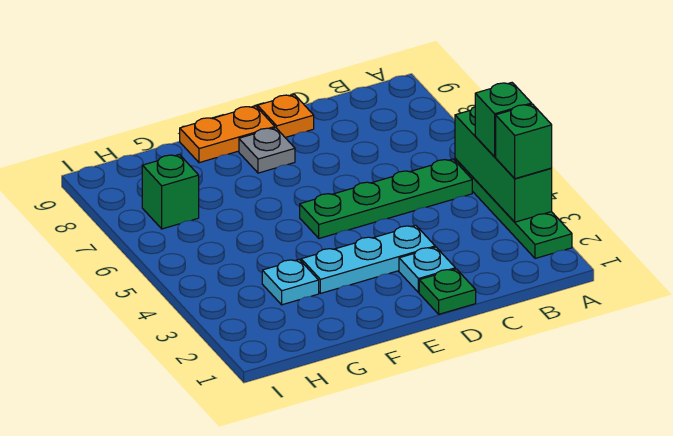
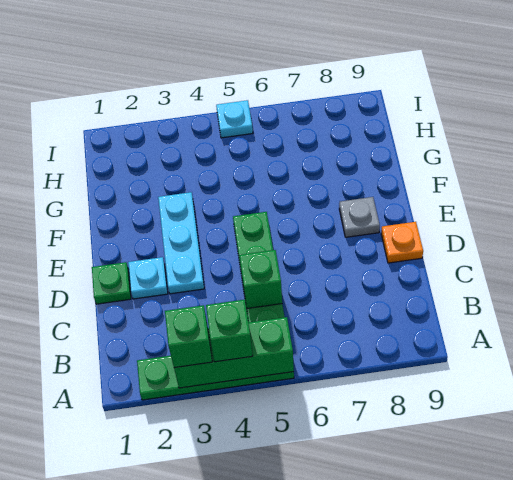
orange 1x2 plate [180,106,275,163] -> none
cyan 1x1 plate [262,260,319,305] -> cyan 1x1 plate moved to [216,100,253,138]
green 1x1 brick [142,154,199,229] -> green 1x1 brick moved to [239,250,282,308]

